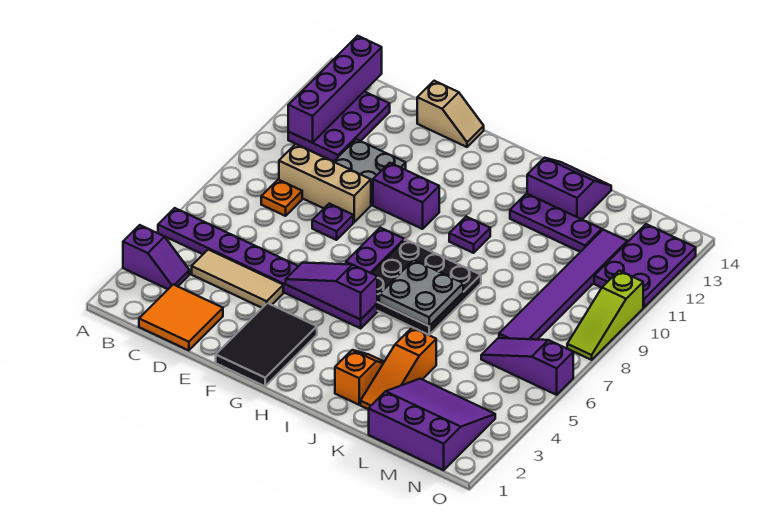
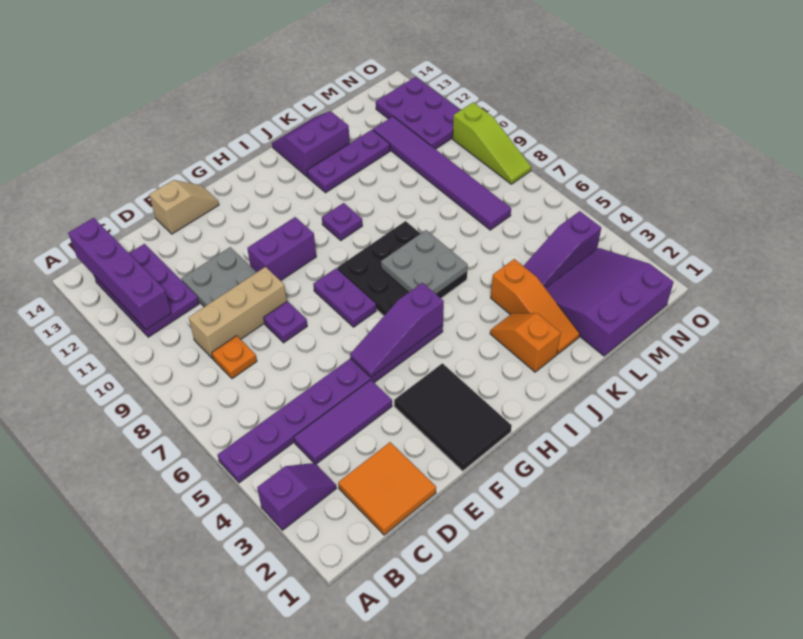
tan 1x3 tile [192,250,283,308] -> purple 1x3 tile [294,380,392,464]
purple 1x3 slope [481,338,573,395] -> purple 1x3 slope moved to [524,211,601,288]

